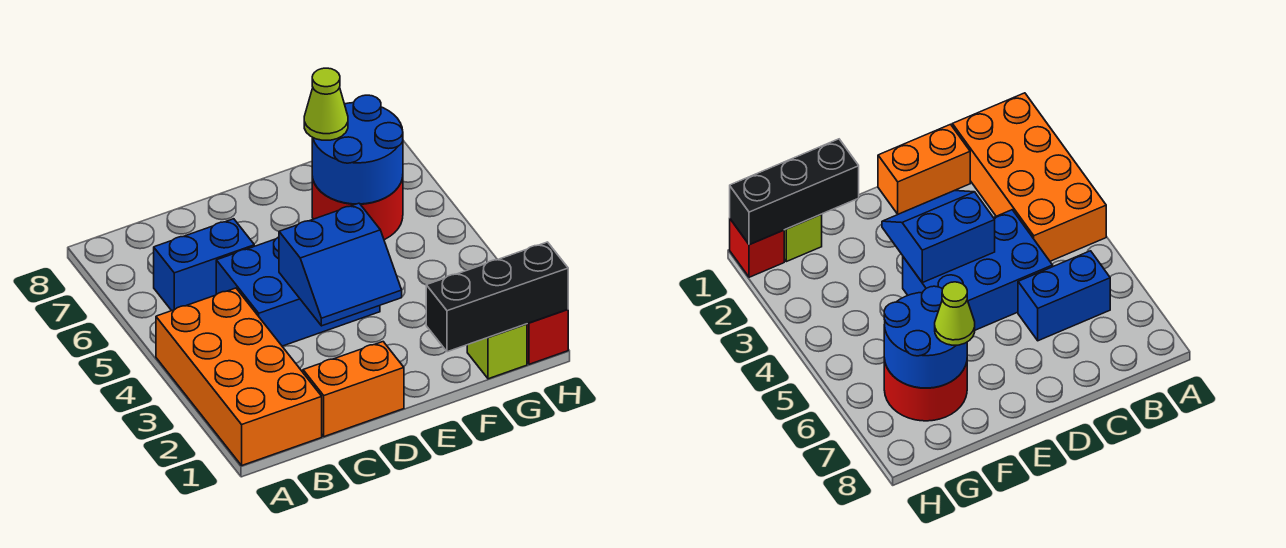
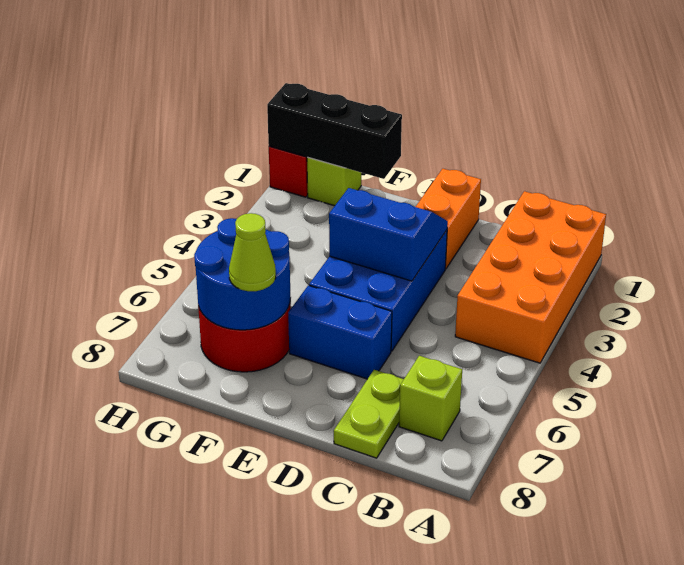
blue 1x2 brick [154,219,254,311] -> blue 1x2 brick moved to [288,285,392,379]
none -> lime 1x1 brick [399,356,462,441]
orange 1x2 brick [303,342,404,437] -> orange 1x2 brick turned to [416,169,481,269]
blue 2x3 brick [216,237,380,346] -> blue 2x3 brick turned to [309,230,447,351]
none -> lime 1x2 plate [334,370,404,458]

